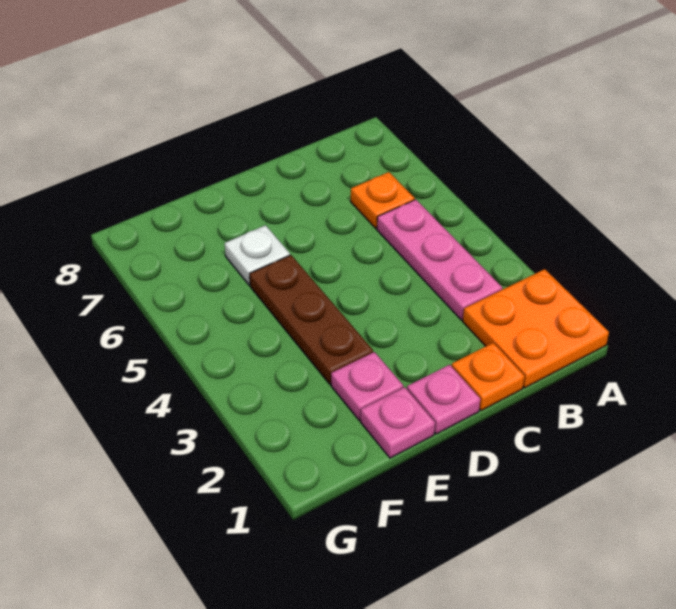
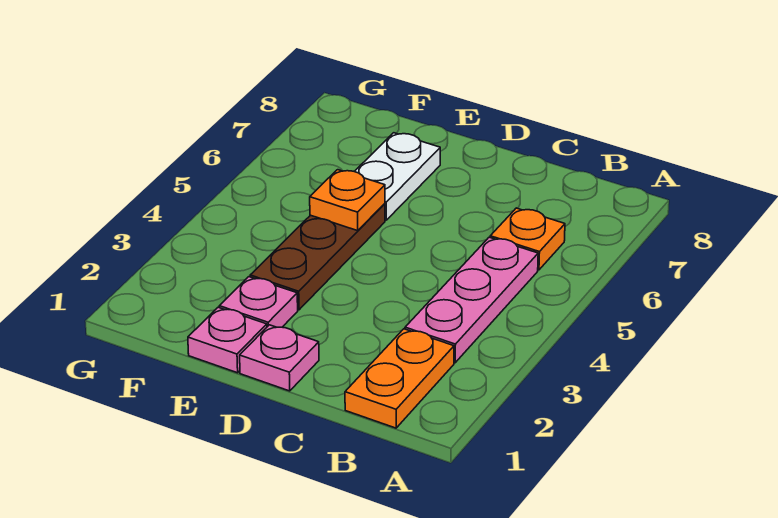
orange 2x2 plate [463,269,609,388] -> orange 1x2 plate [345,329,454,428]
orange 1x1 plate [452,343,524,411] -> orange 1x1 plate moved to [310,170,385,231]
white 1x1 plate [225,225,290,285] -> white 1x2 plate [354,133,440,220]

